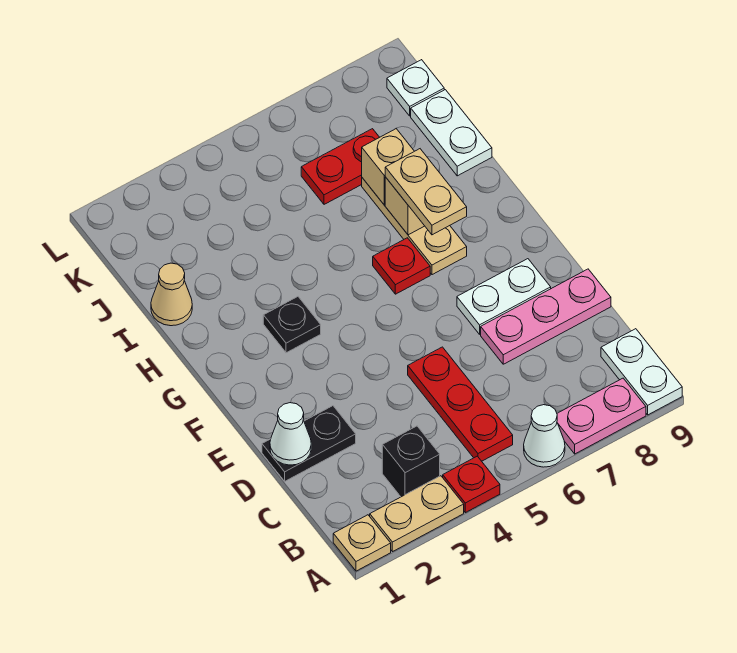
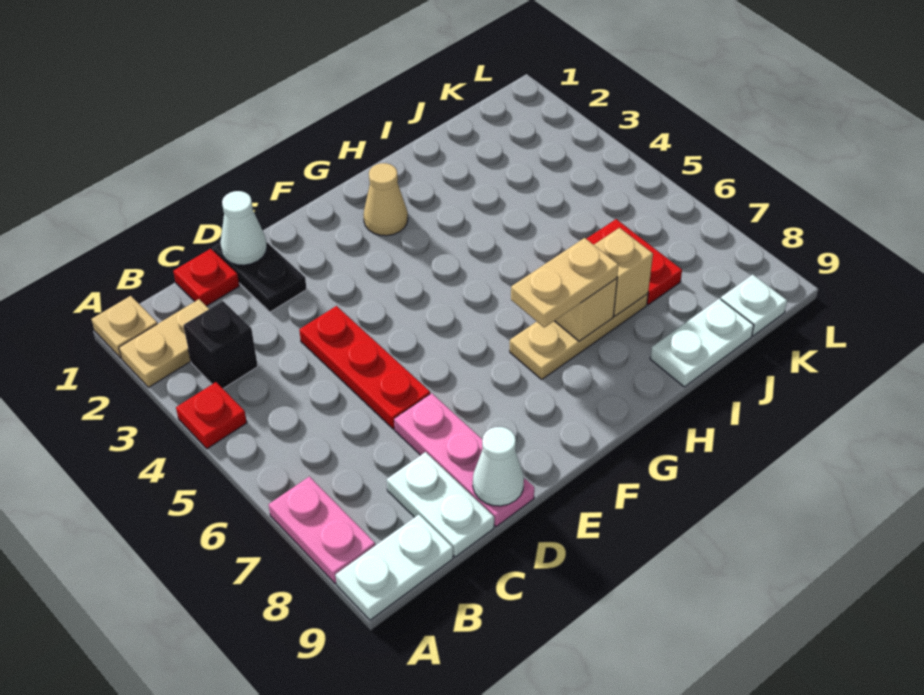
tan 1x2 plate [370,476,464,552] -> tan 1x2 plate turned to [119,299,209,387]
white 1x1 cone [524,405,565,467] -> white 1x1 cone moved to [473,427,524,506]
red 1x3 plate [408,347,513,461] -> red 1x3 plate turned to [299,306,430,429]
white 1x2 plate [457,259,551,334] -> white 1x2 plate moved to [387,452,494,557]
black 1x1 plate [263,297,321,353] -> none
red 1x1 plate [373,238,430,294] -> red 1x1 plate moved to [173,249,239,306]
tan 1x1 cone [151,263,192,326] -> tan 1x1 cone moved to [363,163,408,236]

